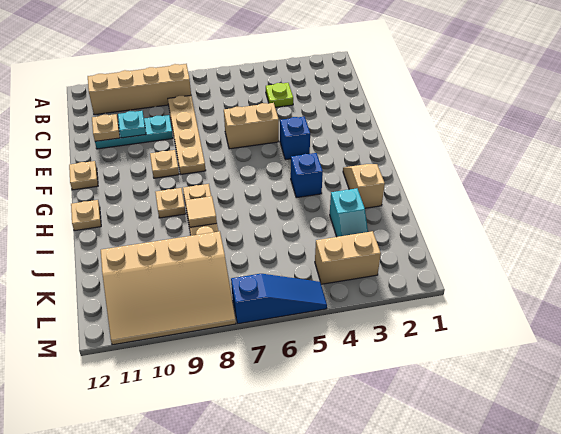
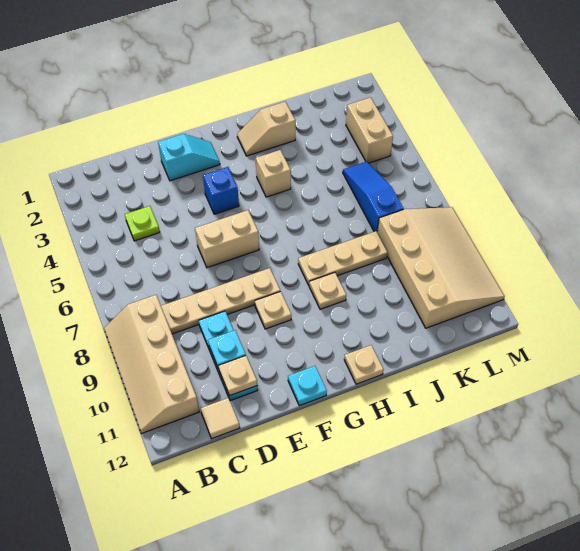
tan 1x2 brick [224,103,279,149] -> tan 1x2 brick turned to [195,210,259,268]
tan 1x1 plate [69,161,98,190] -> cyan 1x1 plate [288,366,327,406]
blue 1x1 brick [291,153,323,198] -> tan 1x1 brick [256,150,291,197]
tan 1x1 tile [185,196,217,227] -> tan 1x1 tile moved to [200,398,240,439]
cyan 1x2 slope [330,188,368,237] -> cyan 1x2 slope moved to [158,134,220,181]
blue 1x3 slope [231,274,327,324] -> blue 1x3 slope moved to [343,162,404,232]

